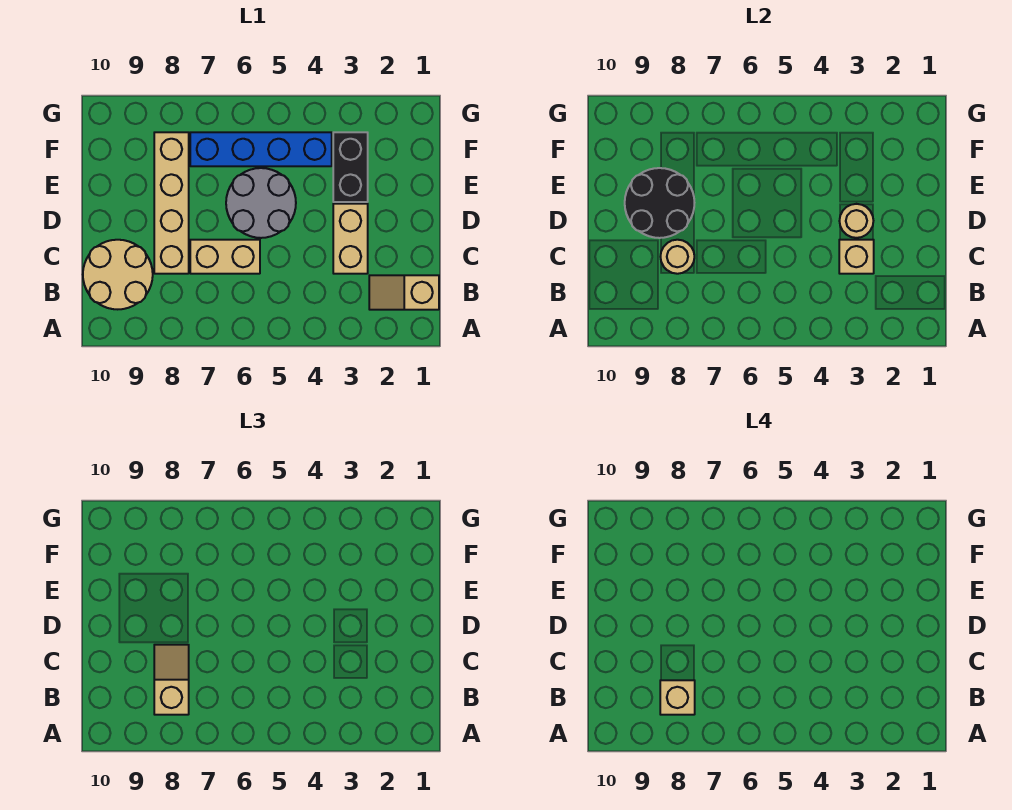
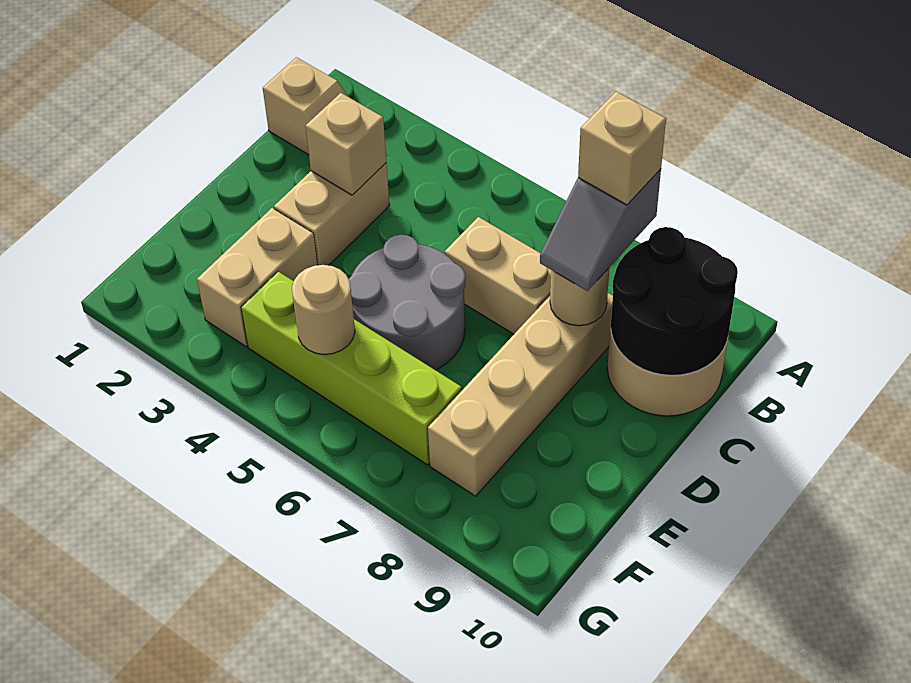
tan 1x2 slope [154,645,189,715] -> grey 1x2 slope [540,169,661,291]
tan 1x1 round brick [840,204,873,238] -> tan 1x1 round brick moved to [292,265,355,355]
black 2x2 round brick [625,168,694,238] -> black 2x2 round brick moved to [611,227,738,375]
black 1x2 brick [333,132,368,202] -> tan 1x2 brick [197,208,317,347]
blue 1x4 brick [190,132,332,166] -> lime 1x4 brick [241,272,462,465]

